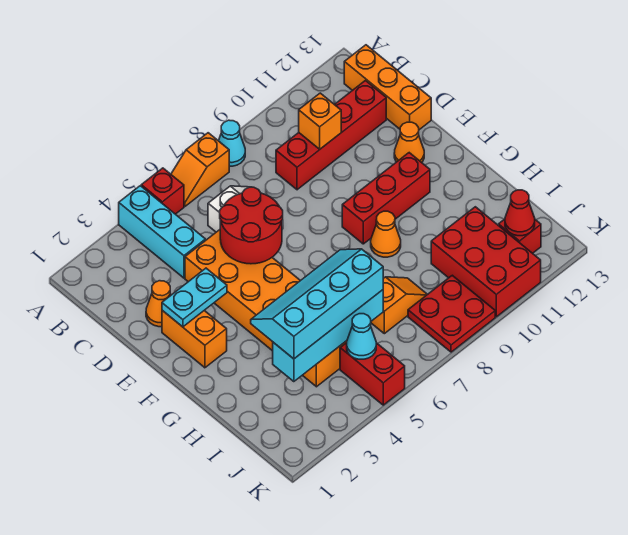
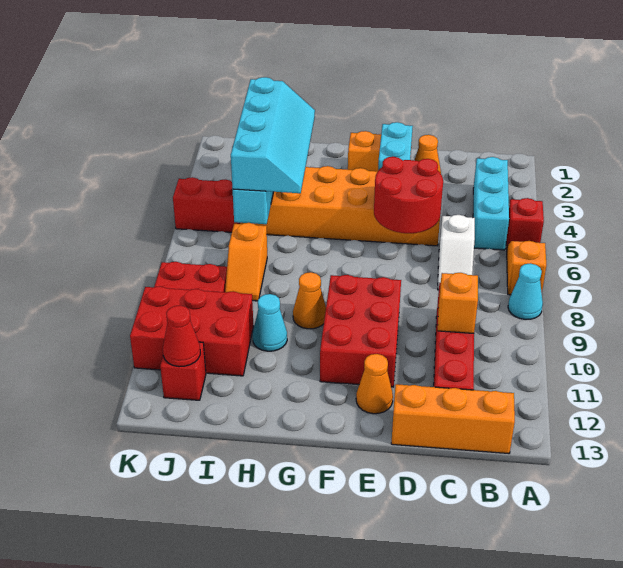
cyan 1x3 brick [119,186,205,278] -> cyan 1x3 brick turned to [473,157,509,250]
red 1x3 brick [342,153,430,244] -> red 2x3 brick [320,275,401,387]
cyan 1x1 cone [347,314,376,359] -> cyan 1x1 cone moved to [253,294,287,351]

